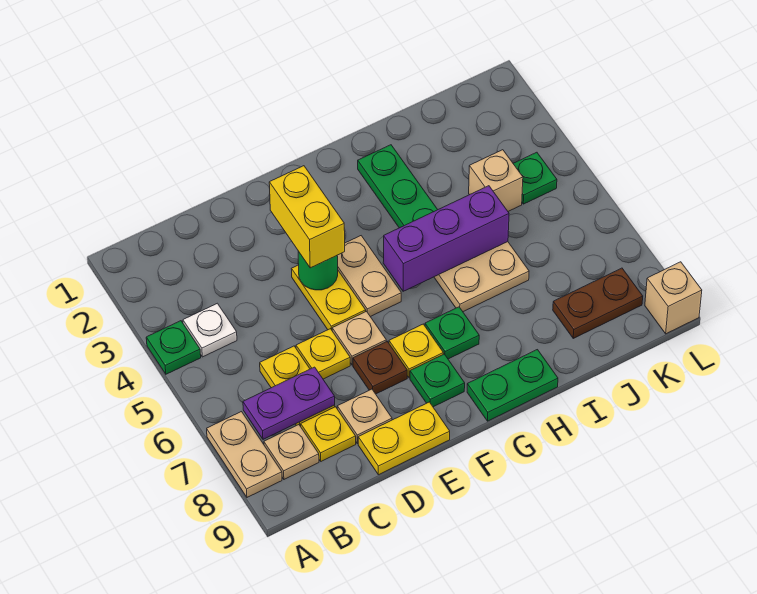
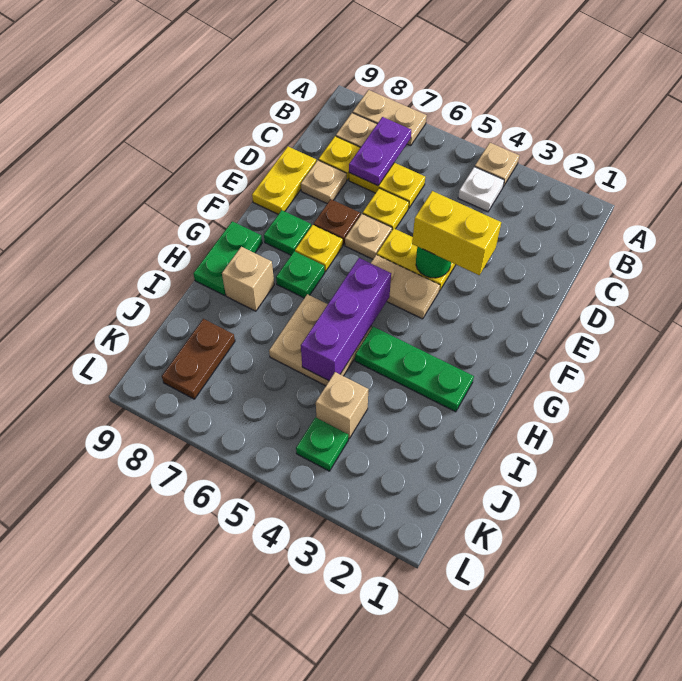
green 1x1 plate [146,321,201,374] -> tan 1x1 plate [475,143,519,187]
tan 1x1 brick [645,262,702,334] -> tan 1x1 brick moved to [222,247,274,311]

